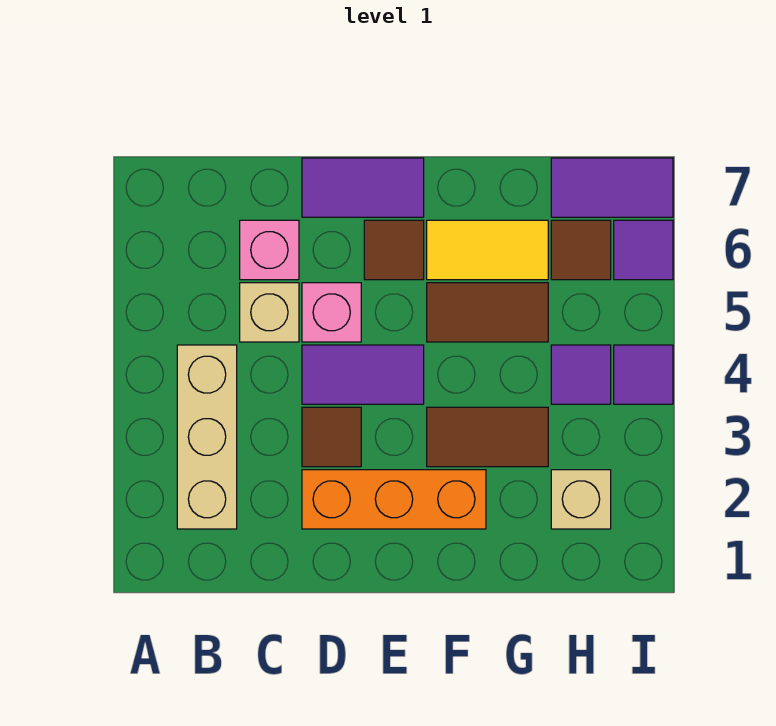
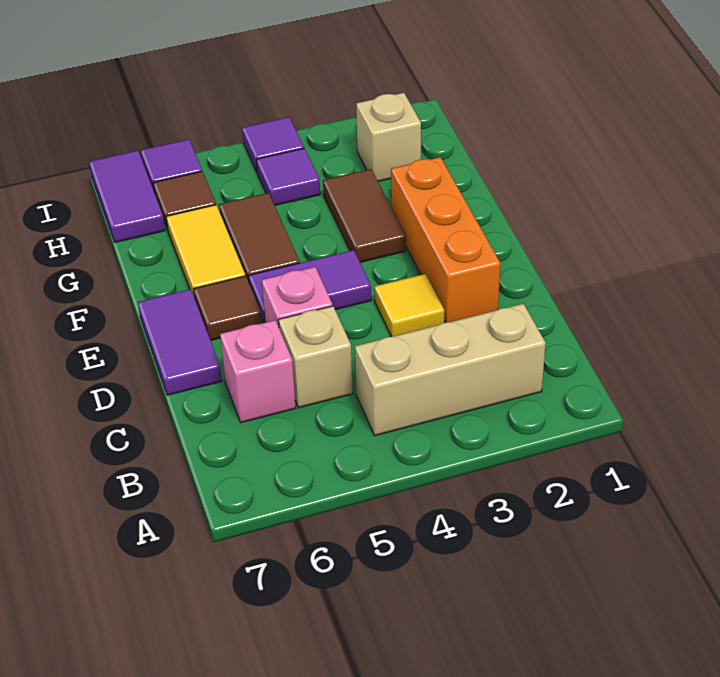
brown 1x1 tile [302,407,361,467] -> yellow 1x1 tile [374,274,444,337]
purple 1x2 tile [302,345,424,404] -> purple 1x2 tile turned to [249,250,371,323]

